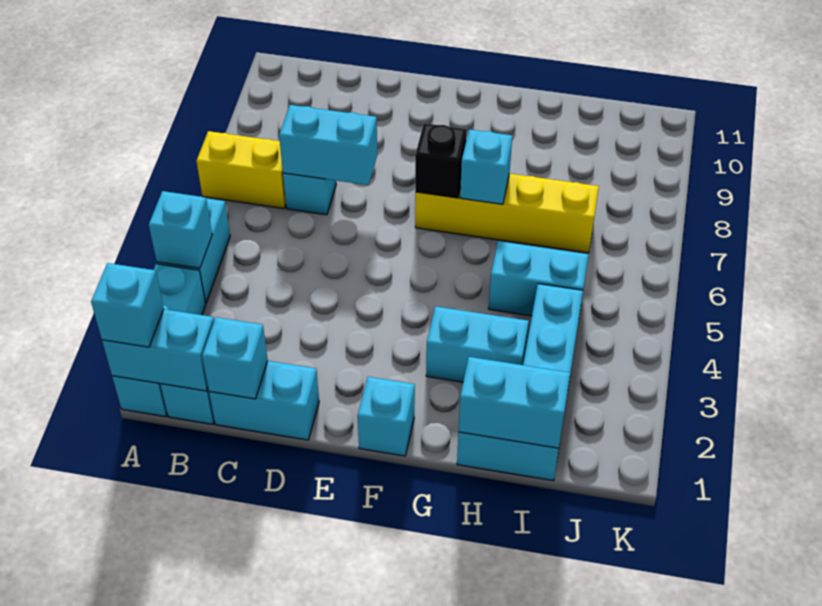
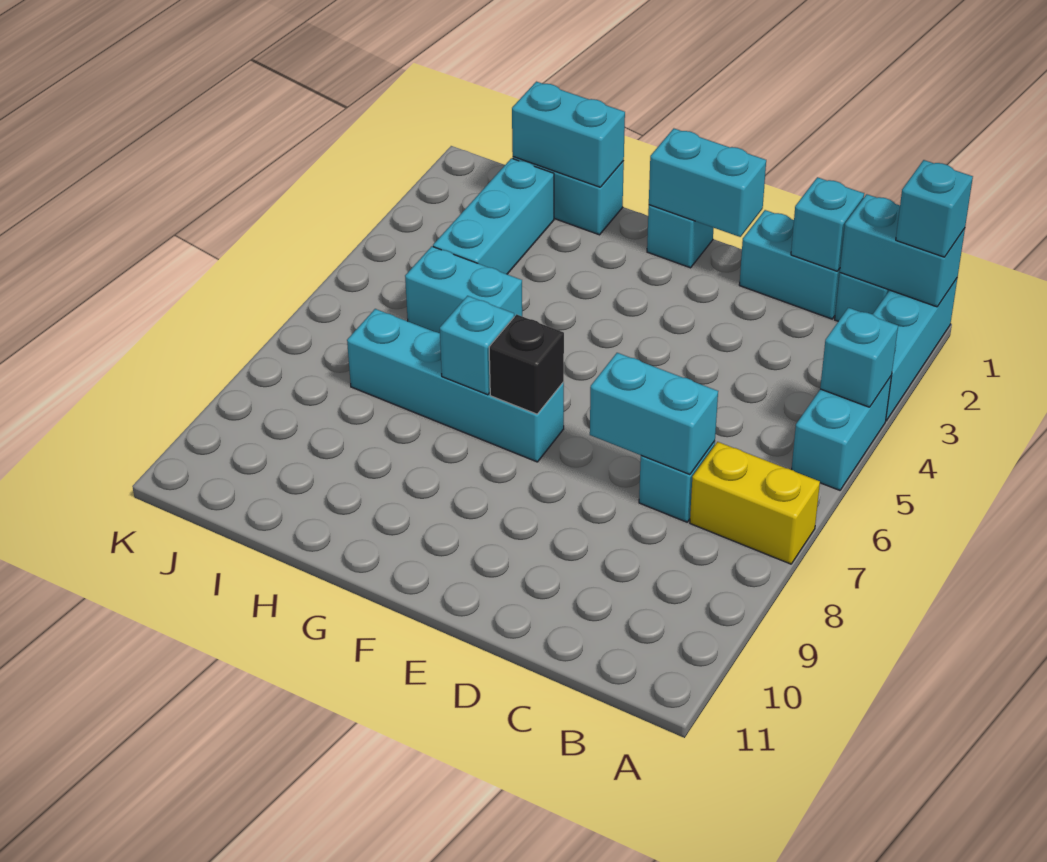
yellow 1x4 brick [415,174,599,253] -> cyan 1x4 brick [347,309,564,462]
cyan 1x2 brick [426,306,529,382] -> cyan 1x2 brick moved to [649,129,766,237]

